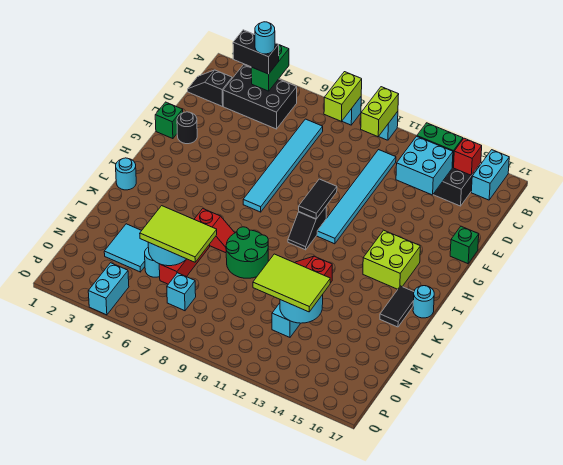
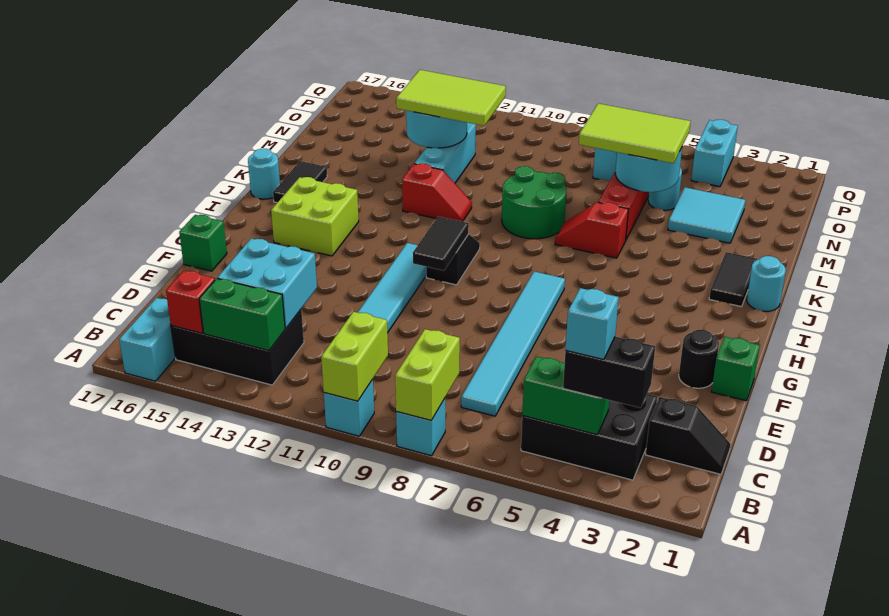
green 1x2 brick [251,45,289,91] -> green 1x2 brick turned to [522,356,609,435]
cyan 1x1 round brick [255,22,275,54] -> cyan 1x1 brick [565,288,619,360]
none -> black 1x2 tile [709,252,757,307]

